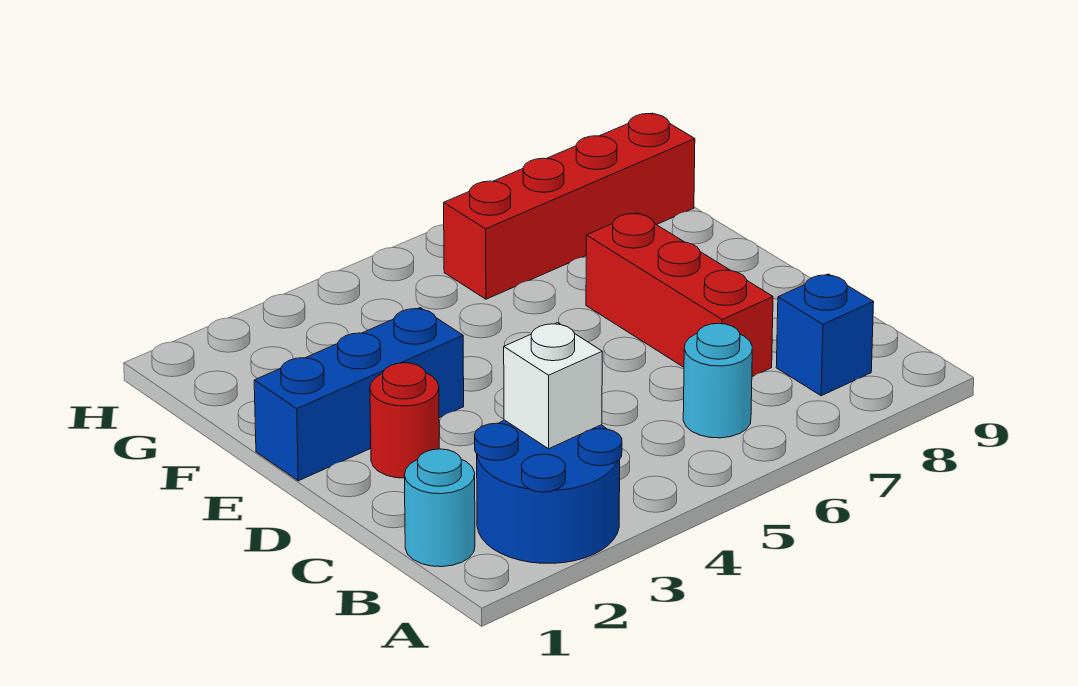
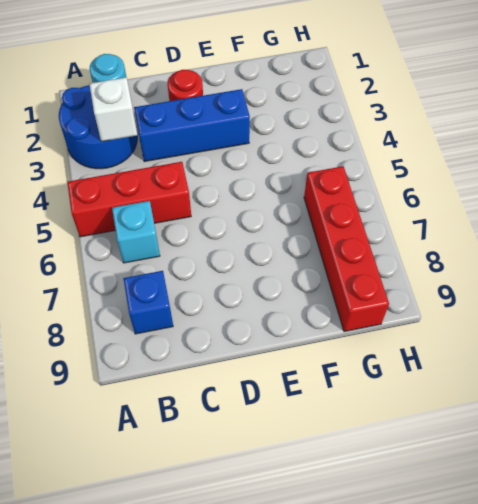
cyan 1x1 round brick [683,323,752,438] -> cyan 1x1 brick [112,201,160,263]
red 1x3 brick [586,213,773,376] -> red 1x3 brick moved to [67,162,191,237]
blue 1x3 brick [254,308,464,481] -> blue 1x3 brick turned to [134,89,250,162]

